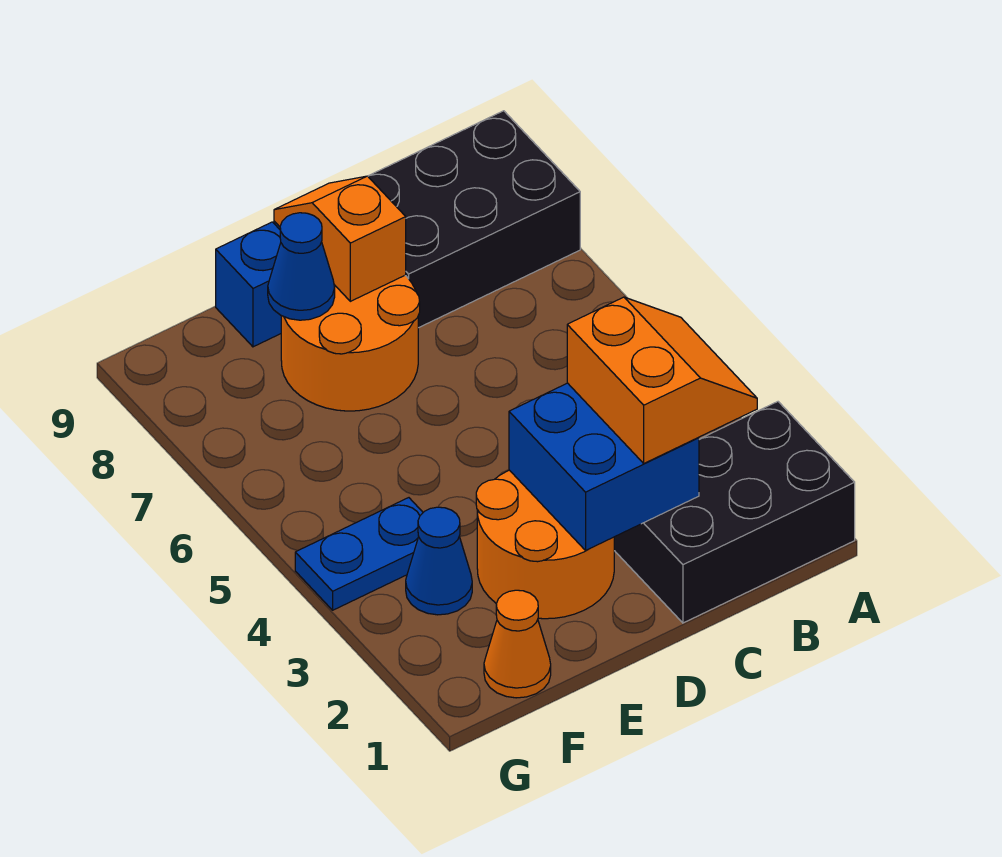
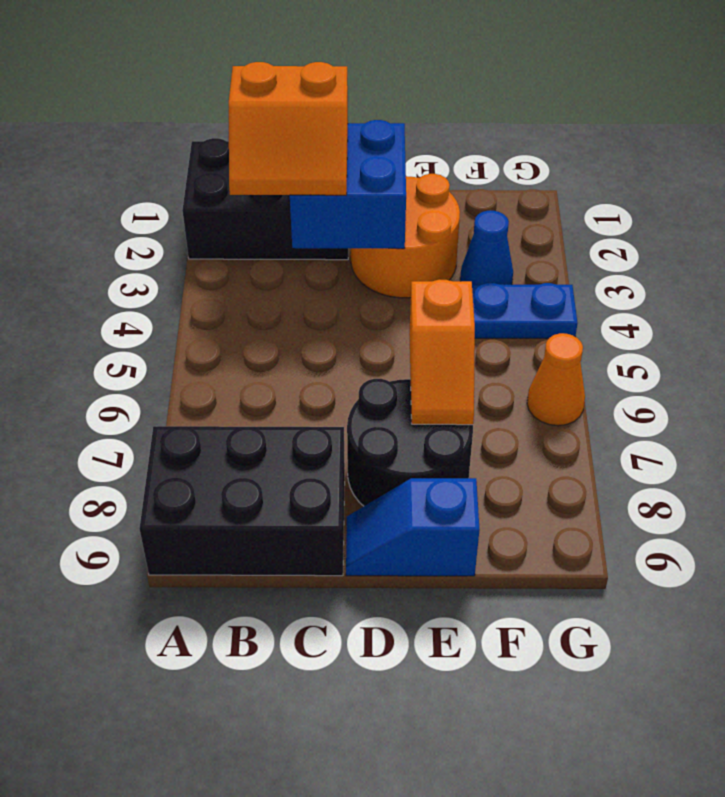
orange 2x2 slope [567,297,757,463] -> orange 2x2 slope turned to [229,62,348,195]
orange 2x2 round brick [281,276,420,411] -> black 2x2 round brick [347,379,473,506]
orange 1x2 slope [274,176,406,301] -> orange 1x2 slope moved to [409,279,475,425]
blue 1x1 cone [268,213,335,320] -> none
orange 1x1 cone [484,590,551,698] -> orange 1x1 cone moved to [527,333,585,426]

